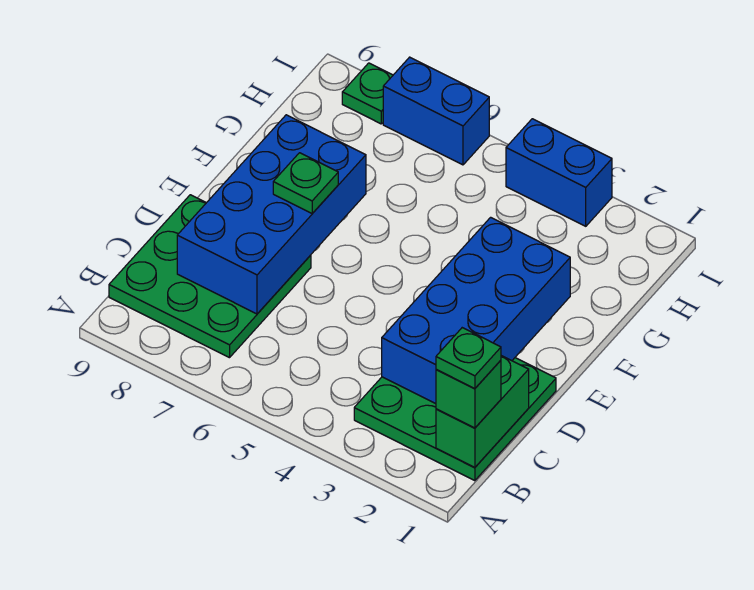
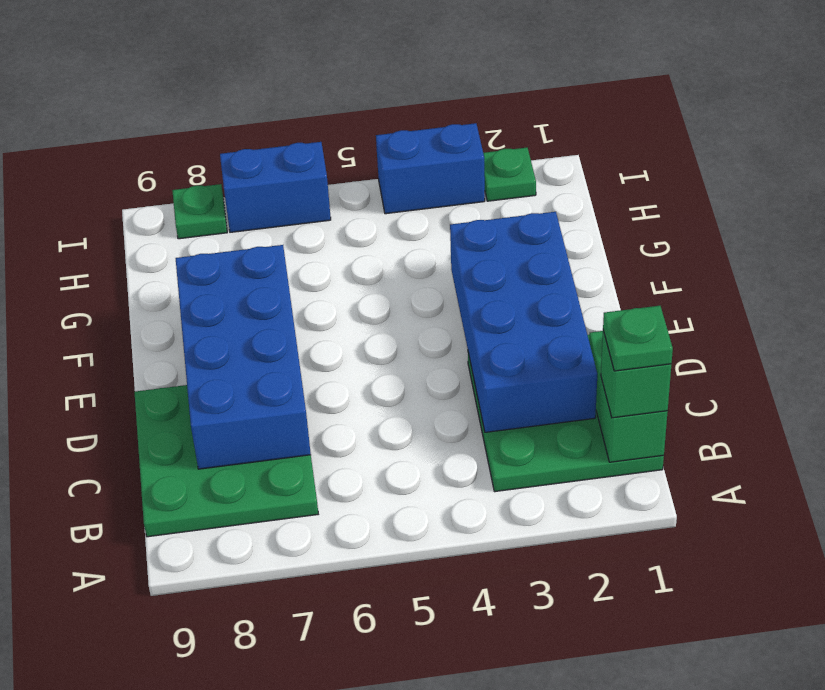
green 1x1 plate [273,153,338,213] -> green 1x1 plate moved to [483,148,536,201]

